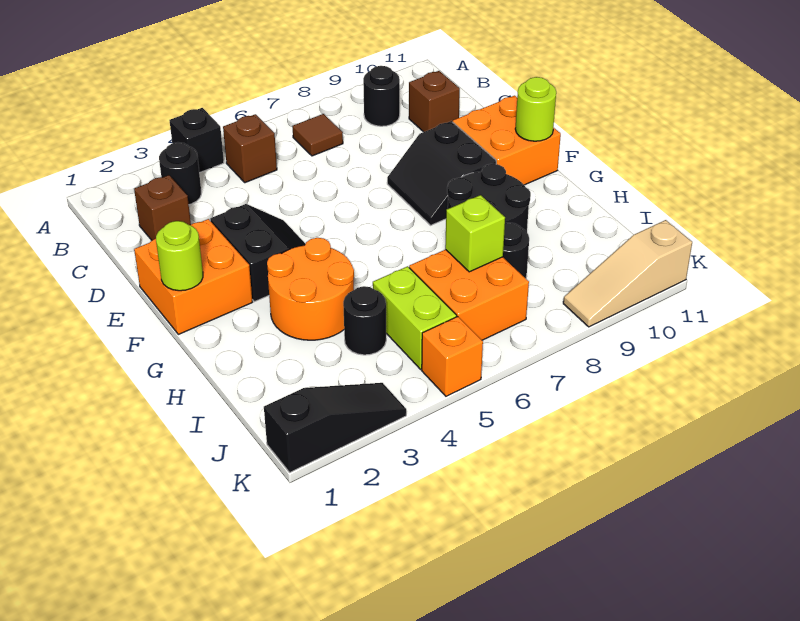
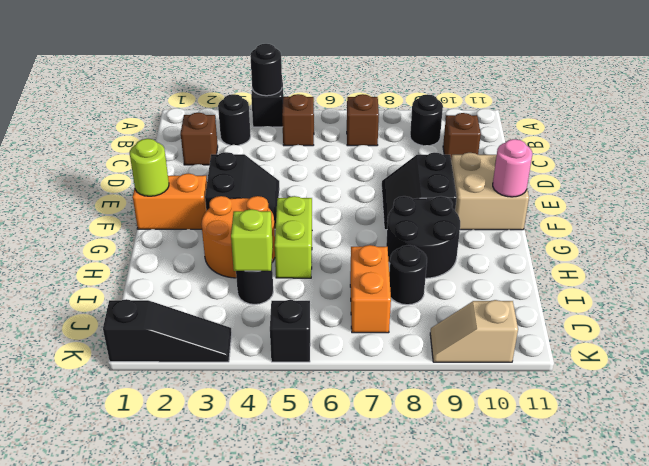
none -> black 1x1 round brick [250,44,282,96]
brown 1x1 tile [292,114,343,156] -> brown 1x1 brick [347,94,379,146]
orange 2x2 brick [134,219,252,334] -> orange 1x2 brick [133,173,207,229]
orange 2x2 brick [453,96,561,185] -> tan 2x2 brick [451,153,529,230]
lime 1x1 round brick [515,77,556,141] -> pink 1x1 round brick [493,139,532,197]
lime 1x2 brick [373,266,457,369] -> lime 1x2 brick moved to [275,196,312,278]
orange 2x2 brick [409,250,529,340] -> orange 1x2 brick [350,245,391,333]
lime 1x1 brick [445,195,505,272] -> lime 1x1 brick moved to [231,209,273,271]
orange 1x1 brick [422,317,483,396] -> black 1x1 brick [270,300,310,362]
tan 1x3 slope [563,220,692,327] -> tan 1x2 slope [430,300,518,362]

